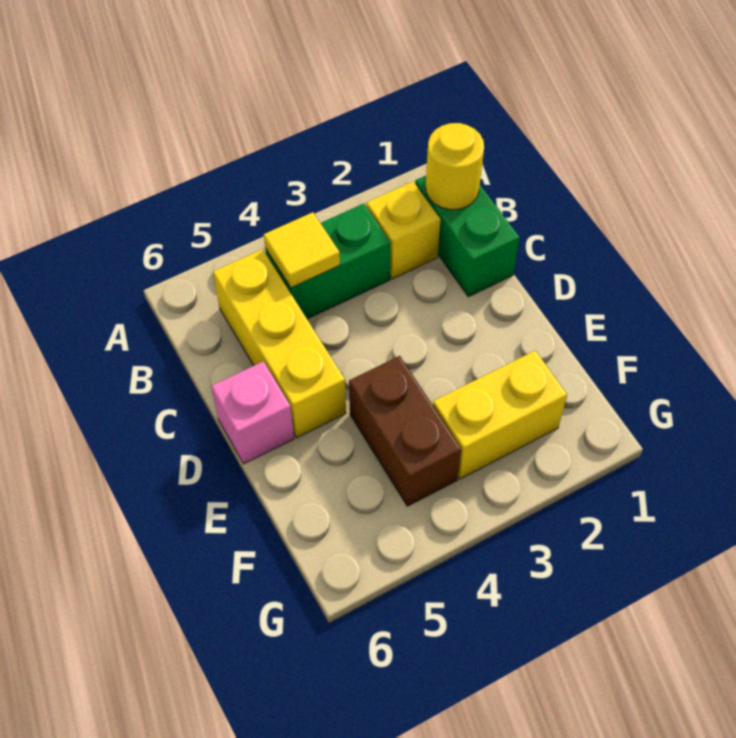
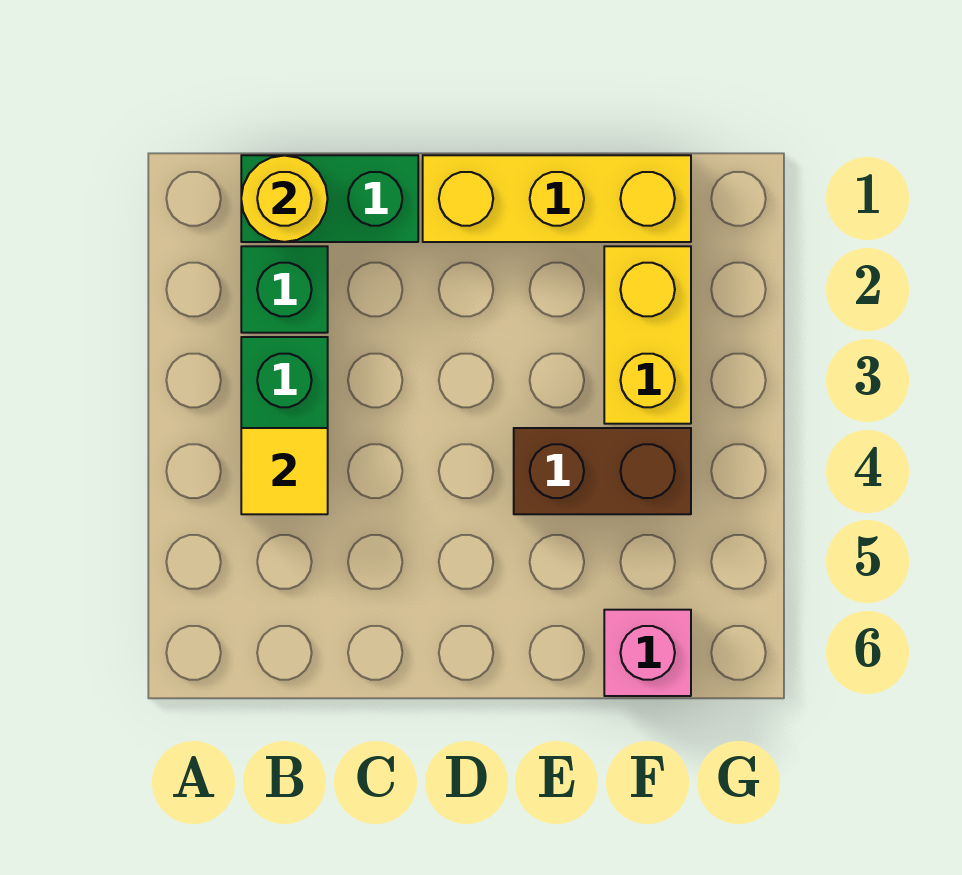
yellow 1x1 brick [366,182,441,279] -> green 1x1 brick [241,246,328,333]
yellow 1x3 brick [213,249,346,437] -> yellow 1x3 brick moved to [423,155,691,242]
pink 1x1 brick [211,361,294,464] -> pink 1x1 brick moved to [604,610,691,696]

